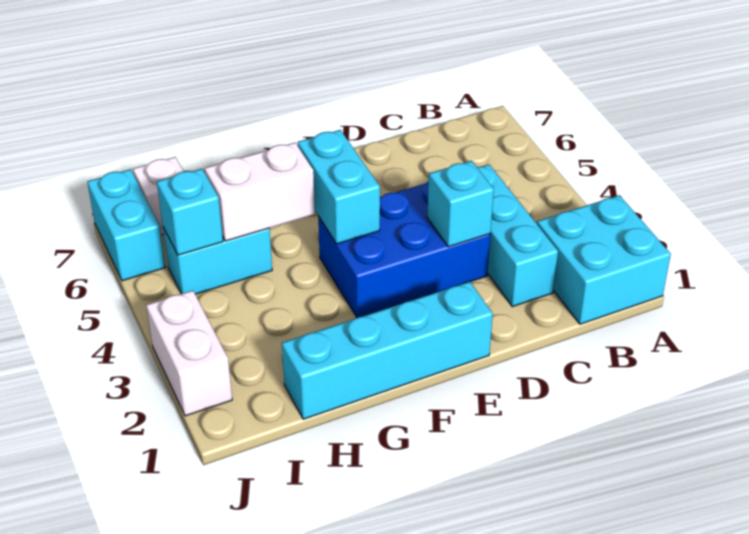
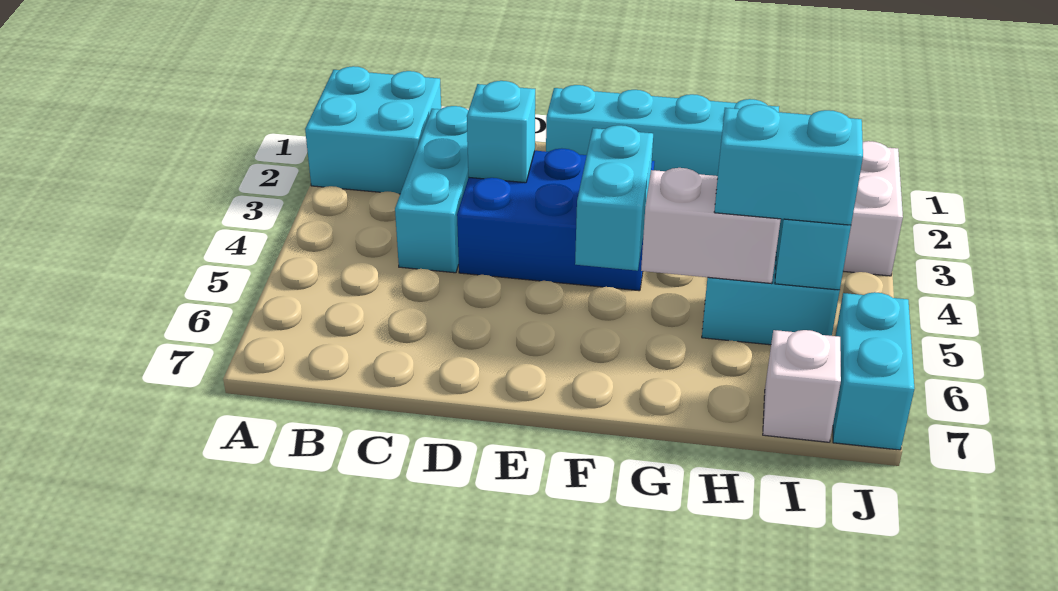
none -> cyan 1x2 brick [714,104,863,225]

